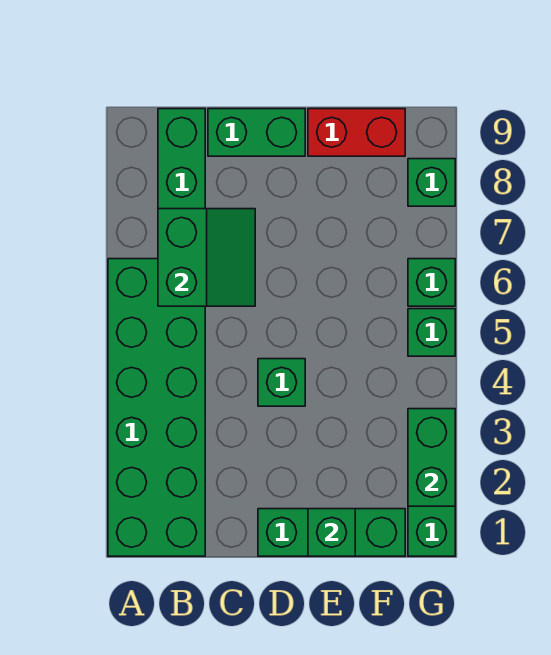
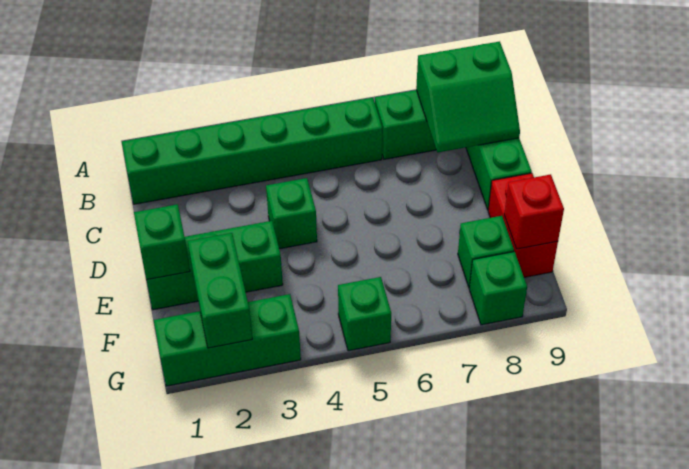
green 2x6 brick [108,259,205,556] -> green 1x6 brick [122,98,382,204]
green 2x2 slope [158,209,255,306] -> green 2x2 slope moved to [416,41,520,152]
green 1x3 brick [258,509,405,556] -> green 1x3 brick turned to [147,221,283,310]
none -> red 1x1 brick [504,174,564,249]
green 1x2 brick [408,409,455,506] -> green 1x2 brick turned to [188,233,252,348]
green 1x1 brick [408,259,455,306] -> green 1x1 brick moved to [458,216,514,288]

